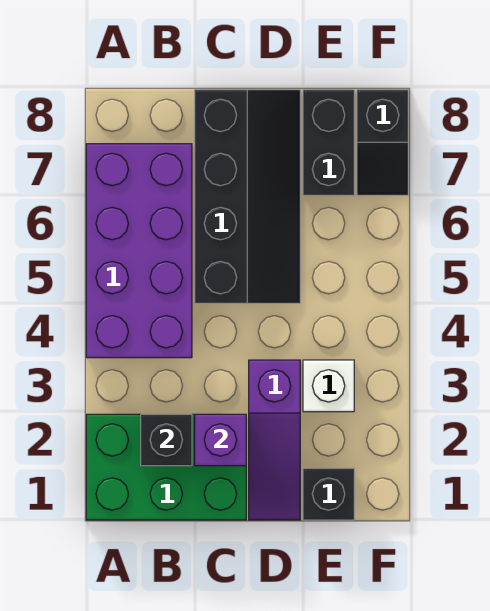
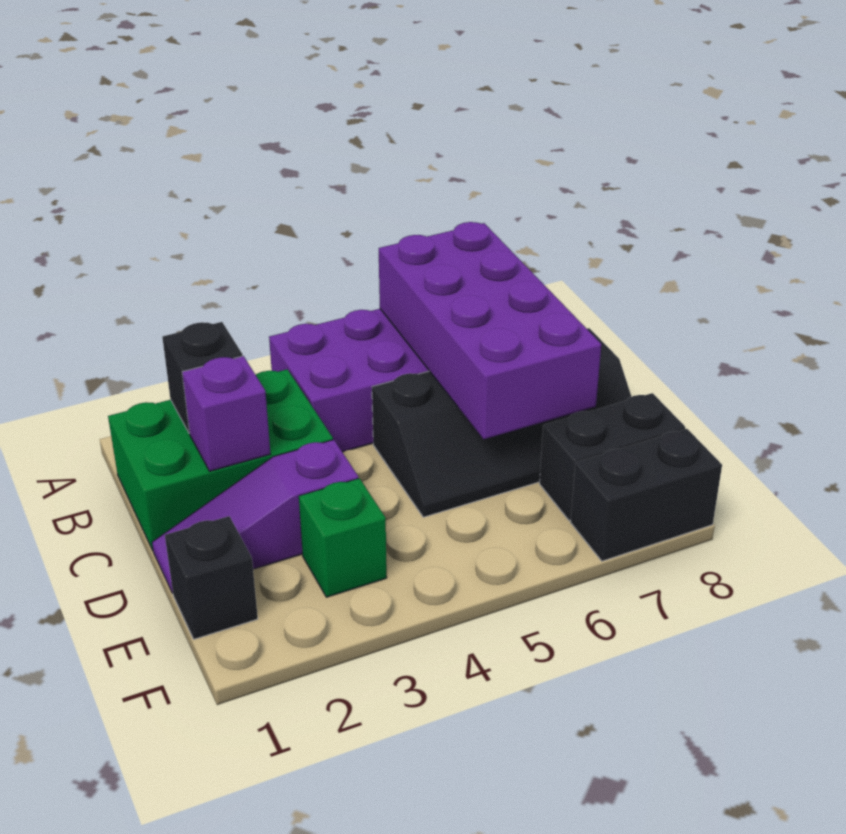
green 2x3 brick [86,414,246,520] -> green 2x3 brick turned to [108,369,333,550]
none -> purple 2x4 brick [379,222,601,439]
white 1x1 brick [303,360,354,412] -> green 1x1 brick [299,478,387,597]
black 1x2 slope [357,90,408,195] -> black 1x2 brick [570,429,722,561]

